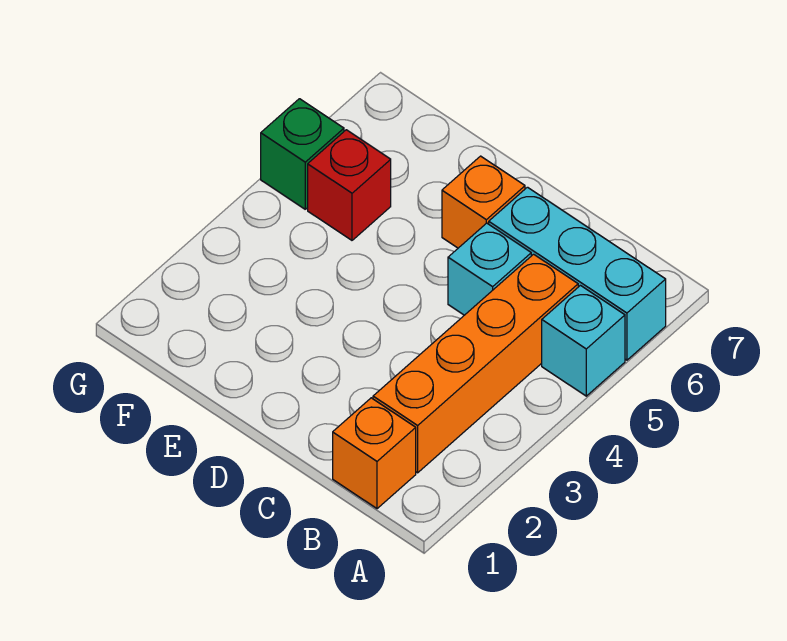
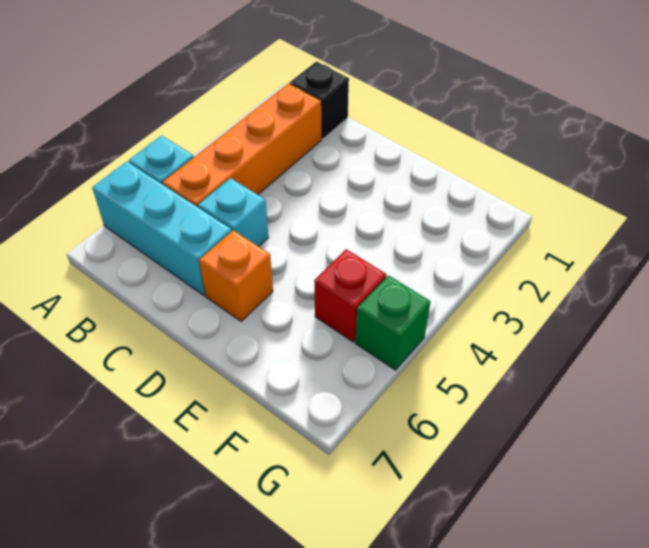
orange 1x1 brick [333,398,416,509] -> black 1x1 brick [290,62,349,139]

